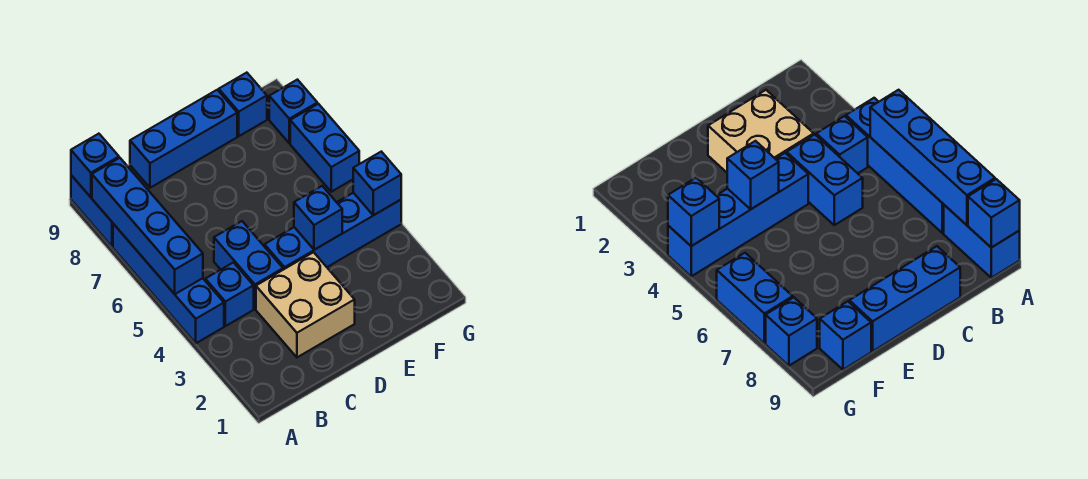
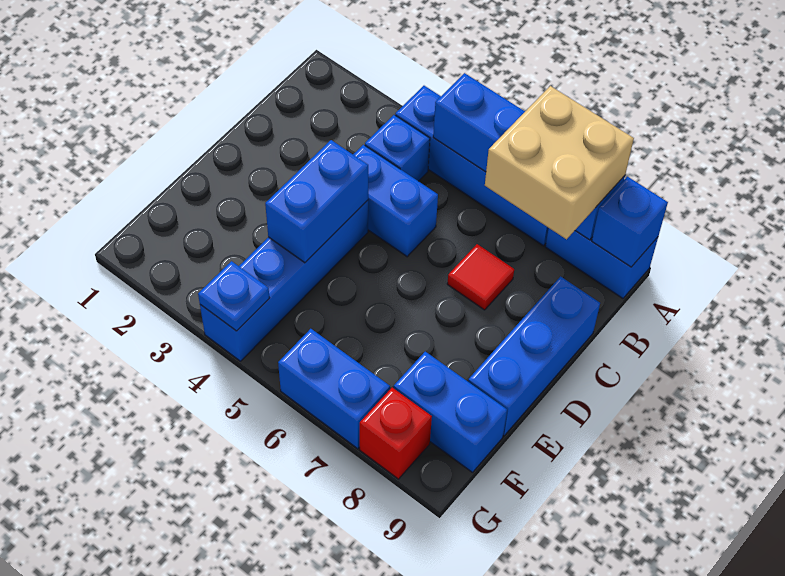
tan 2x2 brick [256,252,355,357] -> tan 2x2 brick moved to [485,86,634,239]
none -> red 1x1 tile [447,244,514,310]
blue 1x1 brick [294,186,342,250] -> blue 1x2 brick [265,140,368,263]
blue 1x1 brick [219,73,267,136] -> blue 1x2 brick [394,352,507,472]
blue 1x1 brick [353,152,401,215] -> blue 1x1 plate [198,261,269,331]
blue 1x1 brick [269,80,317,143] -> red 1x1 brick [360,388,432,479]

